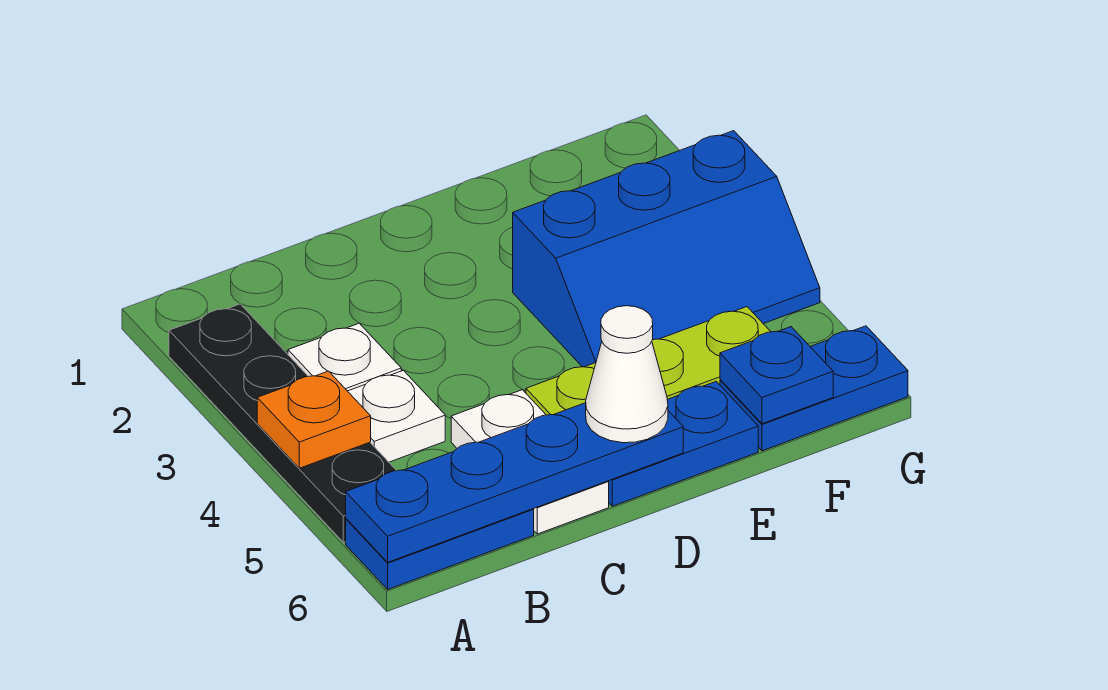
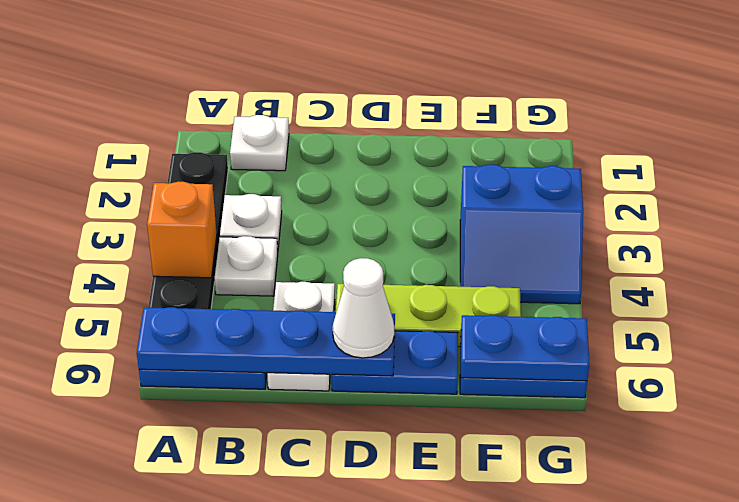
orange 1x1 plate [257,371,371,468] -> orange 1x1 brick [147,182,217,278]
none -> white 1x1 plate [230,115,289,171]
blue 2x3 slope [513,131,820,367] -> blue 2x2 slope [460,165,583,304]
blue 1x1 plate [720,327,833,424] -> blue 1x2 plate [461,315,589,381]

